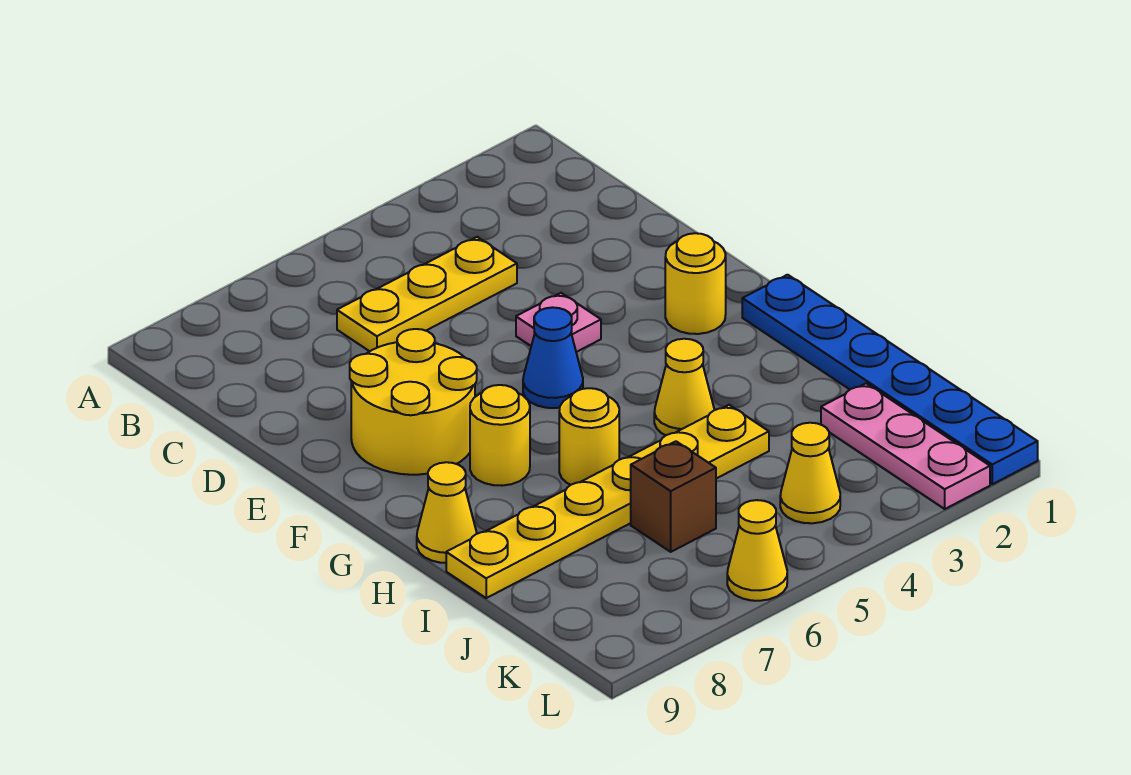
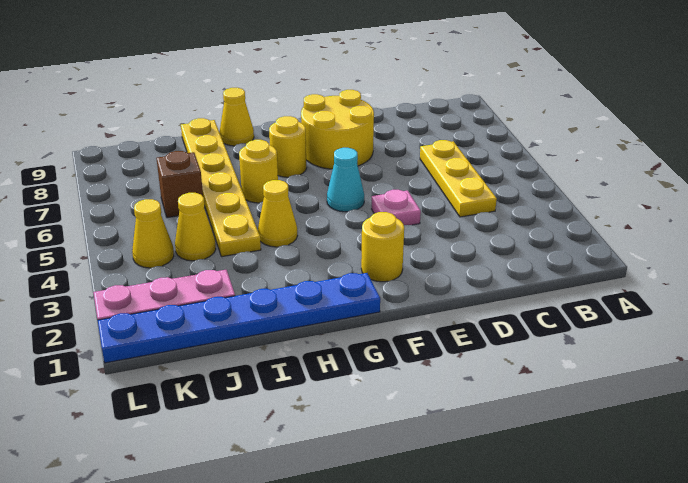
blue 1x1 cone [523,307,583,408] -> cyan 1x1 cone [327,148,364,212]
yellow 1x1 cone [727,500,787,601] -> yellow 1x1 cone moved to [175,193,216,261]

